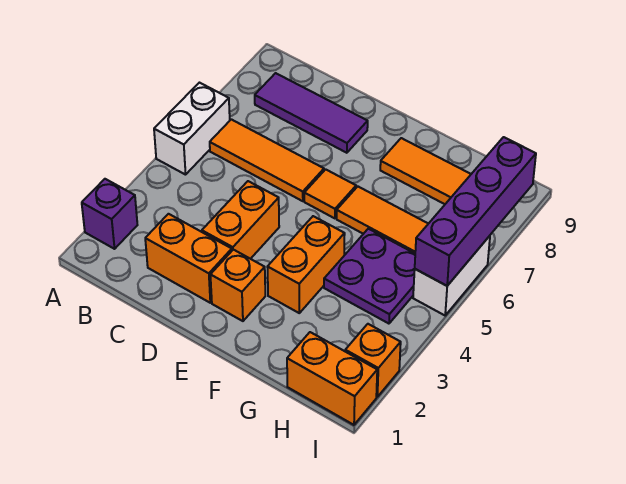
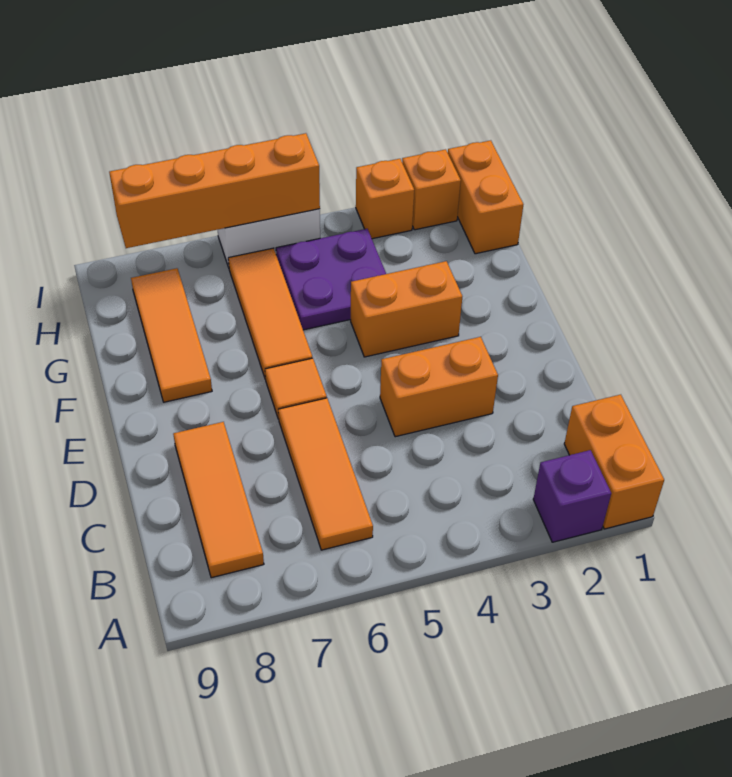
white 1x2 brick [154,83,230,175] -> none
purple 1x3 tile [255,73,368,153] -> orange 1x3 tile [173,422,264,578]
orange 1x2 brick [145,214,232,303] -> orange 1x2 brick moved to [564,395,664,529]
orange 1x1 brick [210,250,265,321] -> orange 1x1 brick moved to [356,159,414,239]
purple 1x4 brick [415,137,536,286] -> orange 1x4 brick [109,133,320,248]

